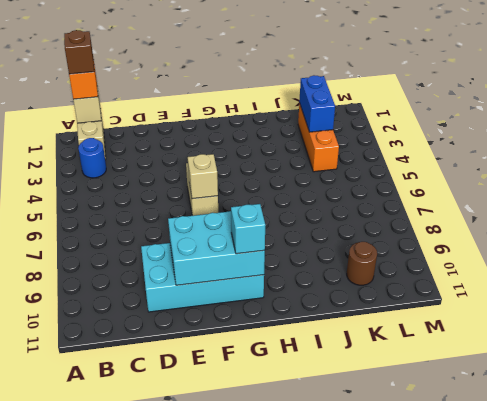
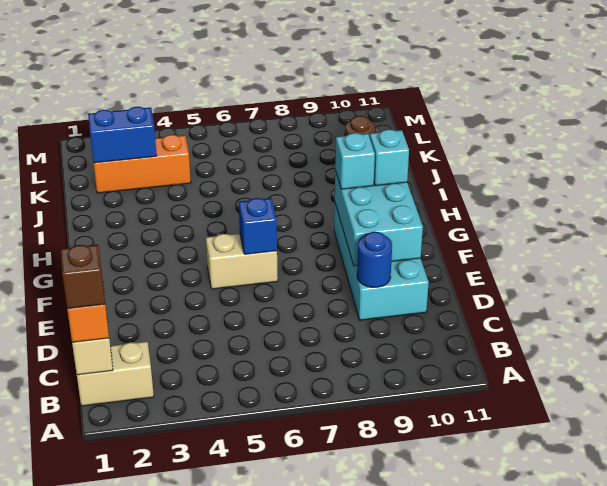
blue 1x1 round brick [78,138,106,178] -> blue 1x1 round brick moved to [357,232,392,287]
tan 1x1 brick [188,154,218,199] -> blue 1x1 brick [239,198,277,254]
none -> cyan 1x1 brick [335,133,375,189]

